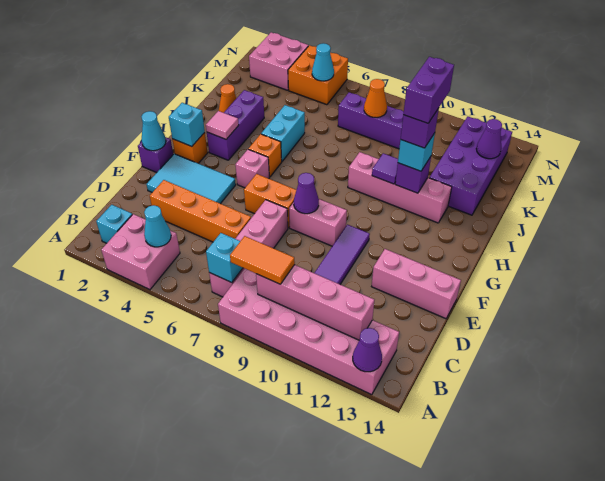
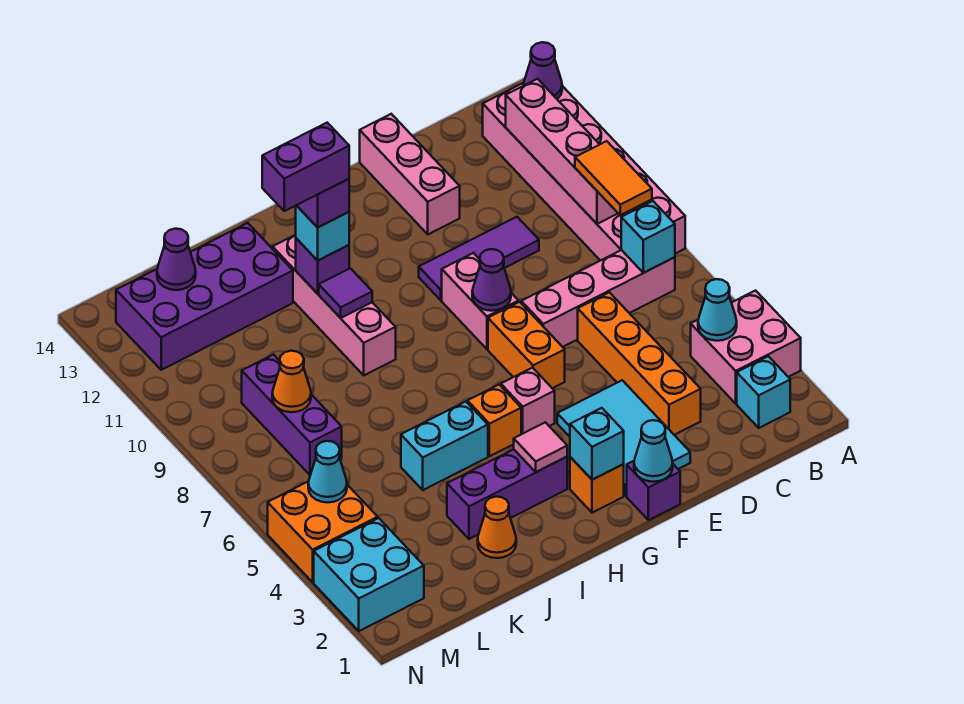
pink 2x2 brick [249,32,308,90] -> cyan 2x2 brick [314,518,424,631]

